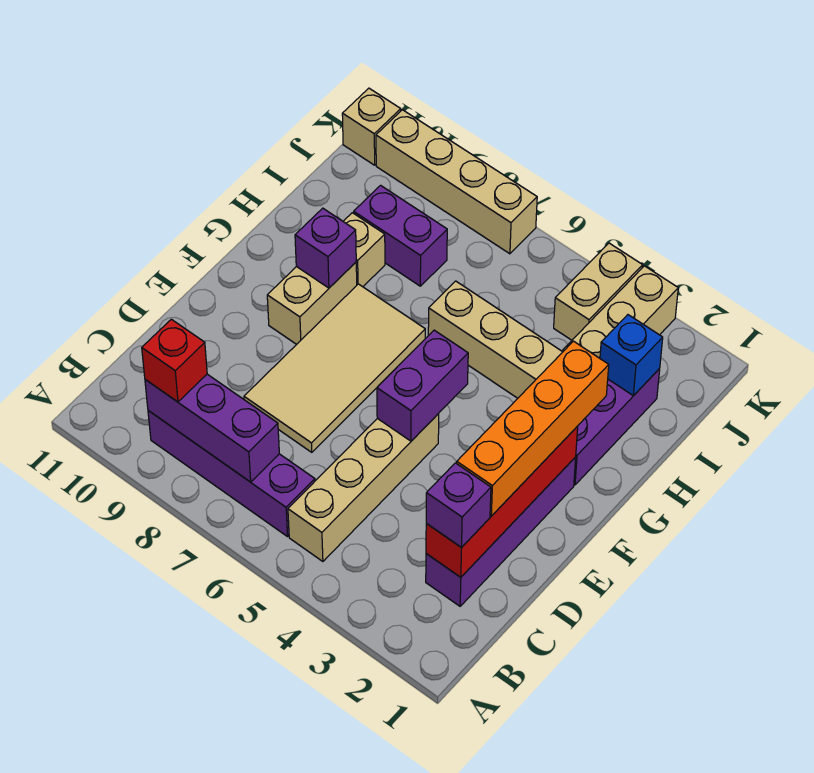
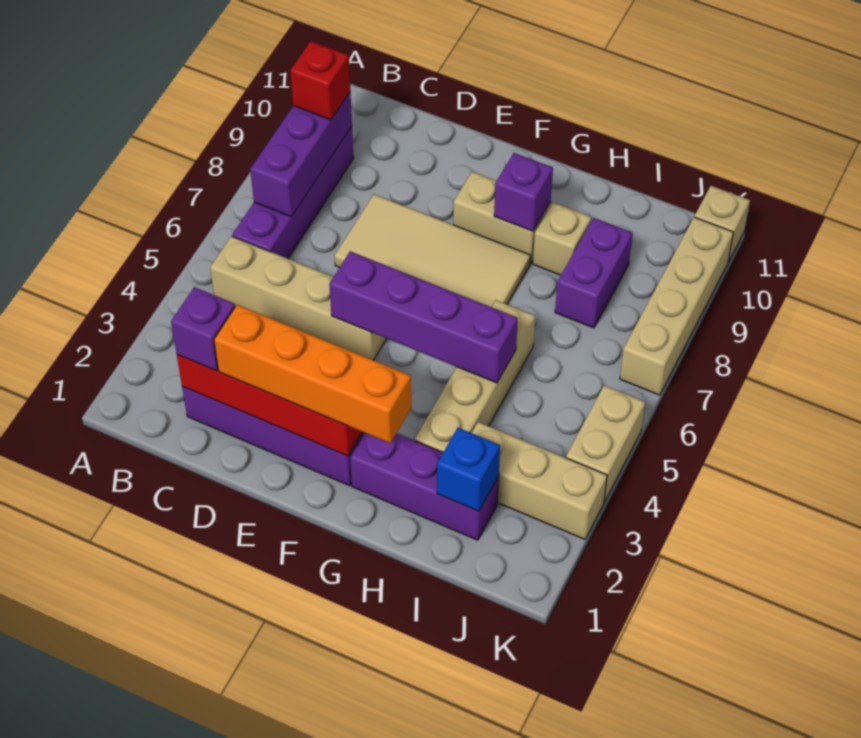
purple 1x2 brick [377,330,468,441] -> purple 1x4 brick [329,251,518,383]
tan 1x2 brick [554,243,643,340] -> tan 1x2 brick turned to [566,386,645,502]

